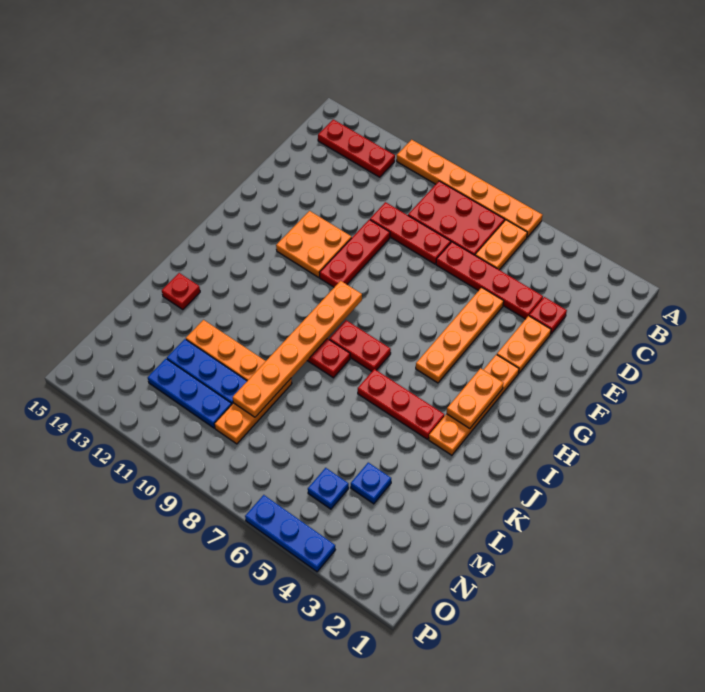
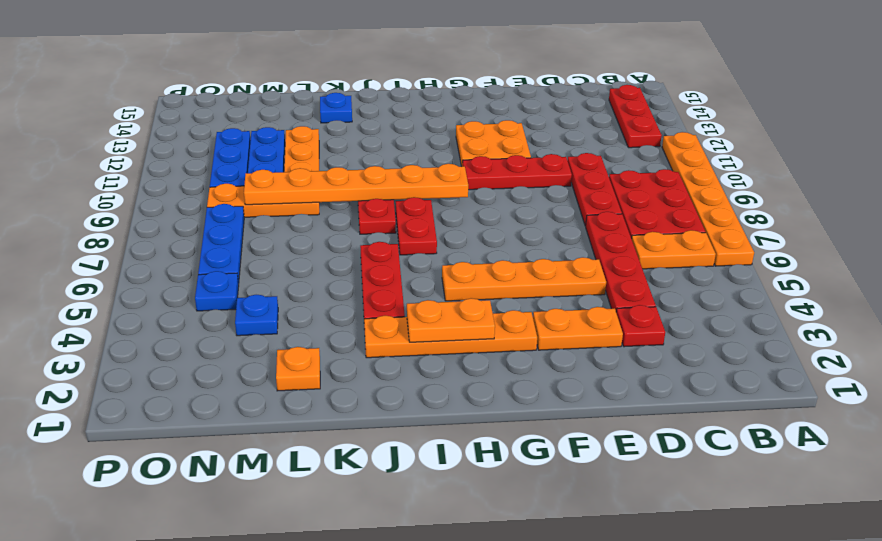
red 1x1 plate [162,273,200,310] -> blue 1x1 plate [320,93,352,123]
none -> orange 1x1 plate [276,347,320,391]
blue 1x3 plate [245,495,335,572] -> blue 1x3 plate moved to [198,204,244,284]

